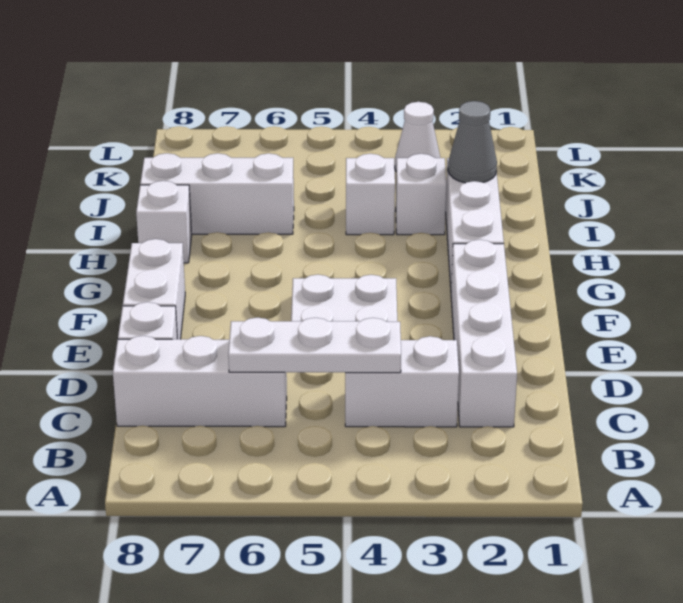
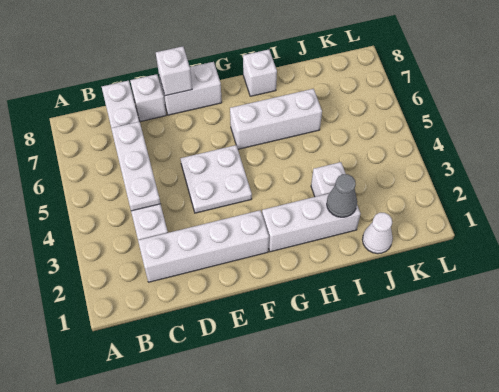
white 1x1 brick [346,154,395,235] -> white 1x1 brick moved to [156,46,192,96]
white 1x3 brick [140,153,294,234] -> white 1x3 brick turned to [230,89,322,149]
white 1x1 cone [394,102,440,171] -> white 1x1 cone moved to [362,213,393,254]

